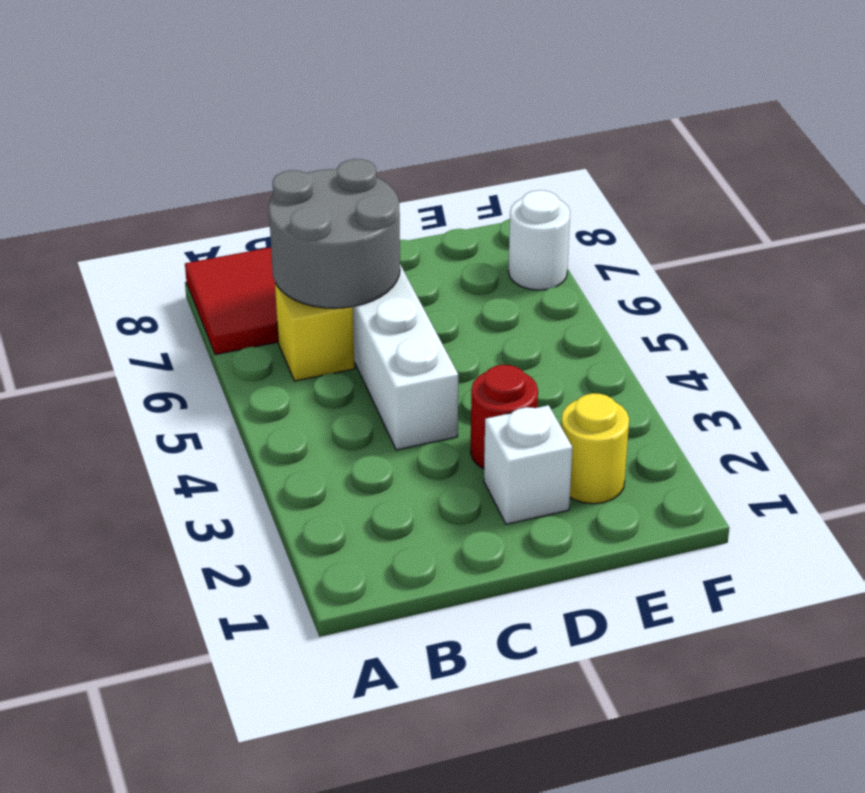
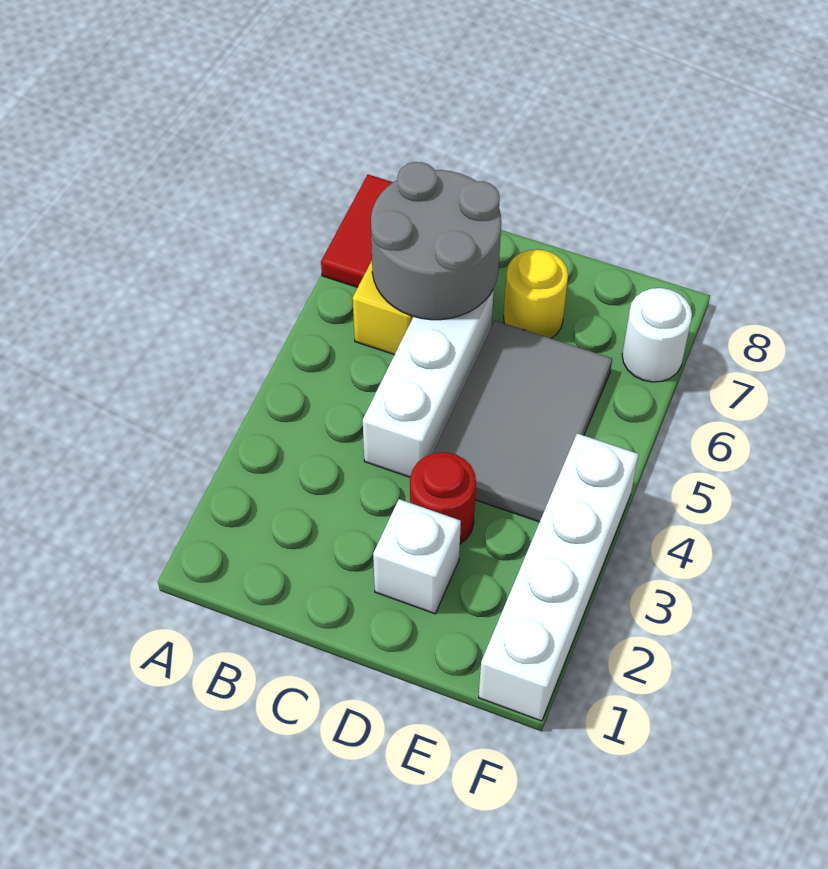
none -> grey 2x3 tile [433,320,612,522]
yellow 1x1 round brick [561,393,629,504] -> yellow 1x1 round brick moved to [504,249,568,338]
none -> white 1x4 brick [479,433,639,721]

